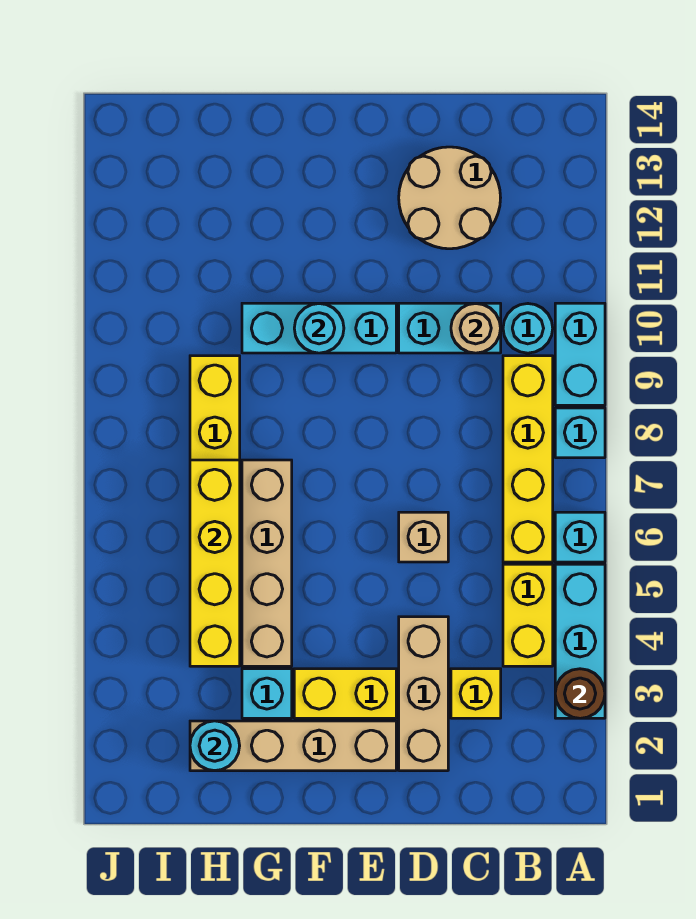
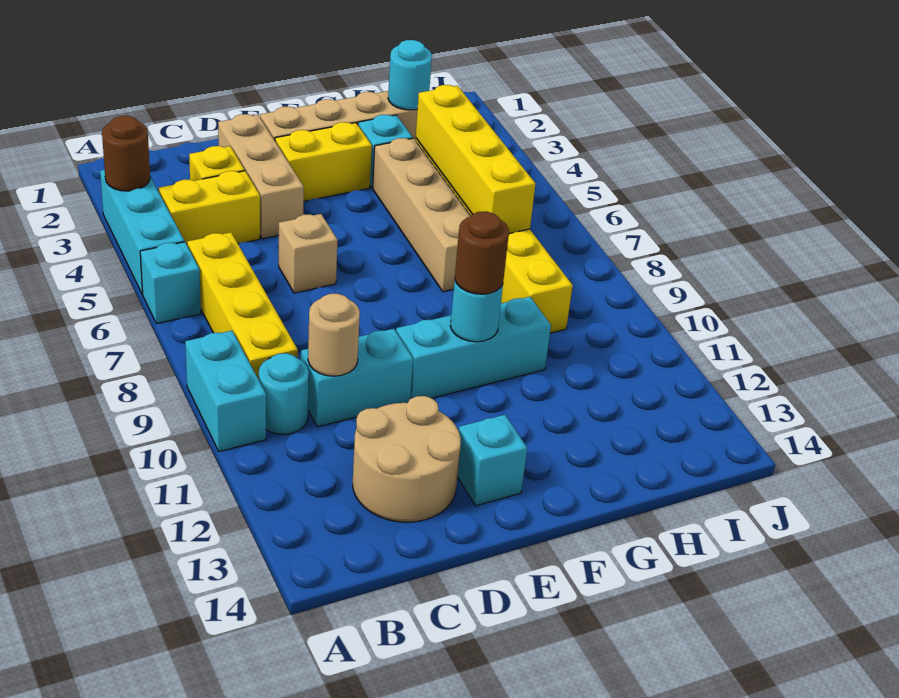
cyan 1x1 brick [555,408,605,458] -> cyan 1x1 brick moved to [457,415,527,506]
yellow 1x2 brick [503,564,553,666] -> yellow 1x2 brick turned to [159,171,260,244]
none -> brown 1x1 round brick [455,211,509,294]

